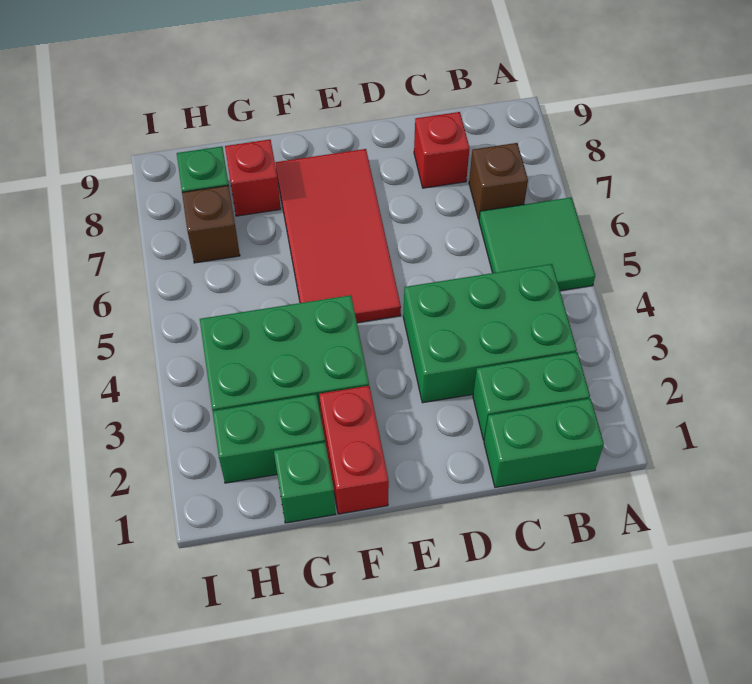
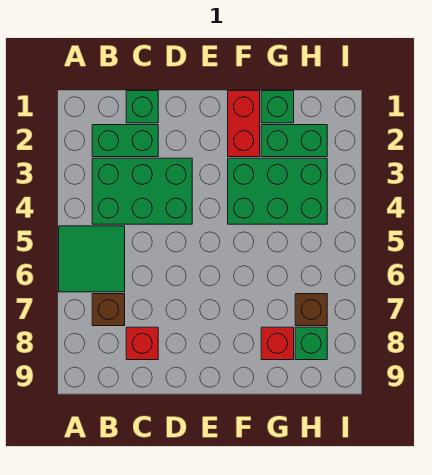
green 1x2 brick [484,398,604,487] -> green 1x1 brick [126,91,158,123]
red 2x4 tile [275,149,401,323] -> none

